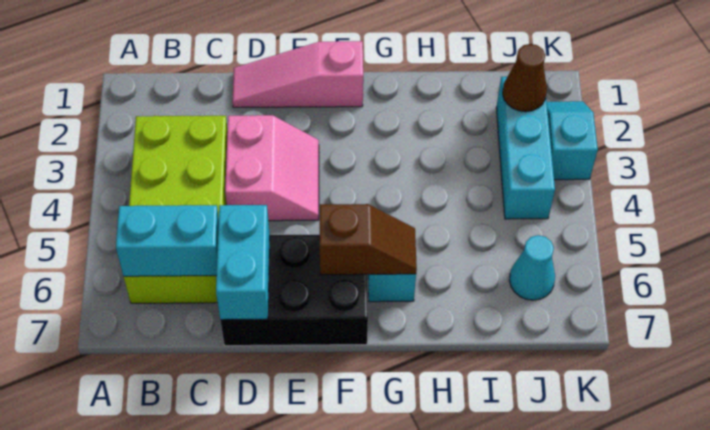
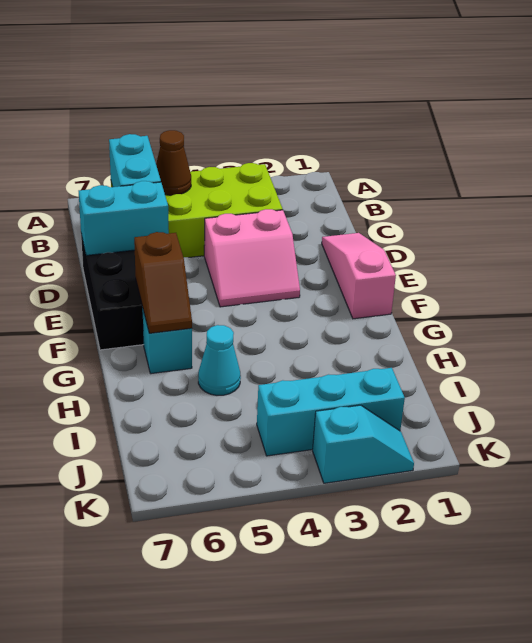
brown 1x1 cone [503,44,547,112] -> brown 1x1 cone moved to [156,130,191,195]
cyan 1x1 cone [509,235,555,300] -> cyan 1x1 cone moved to [198,325,241,395]

